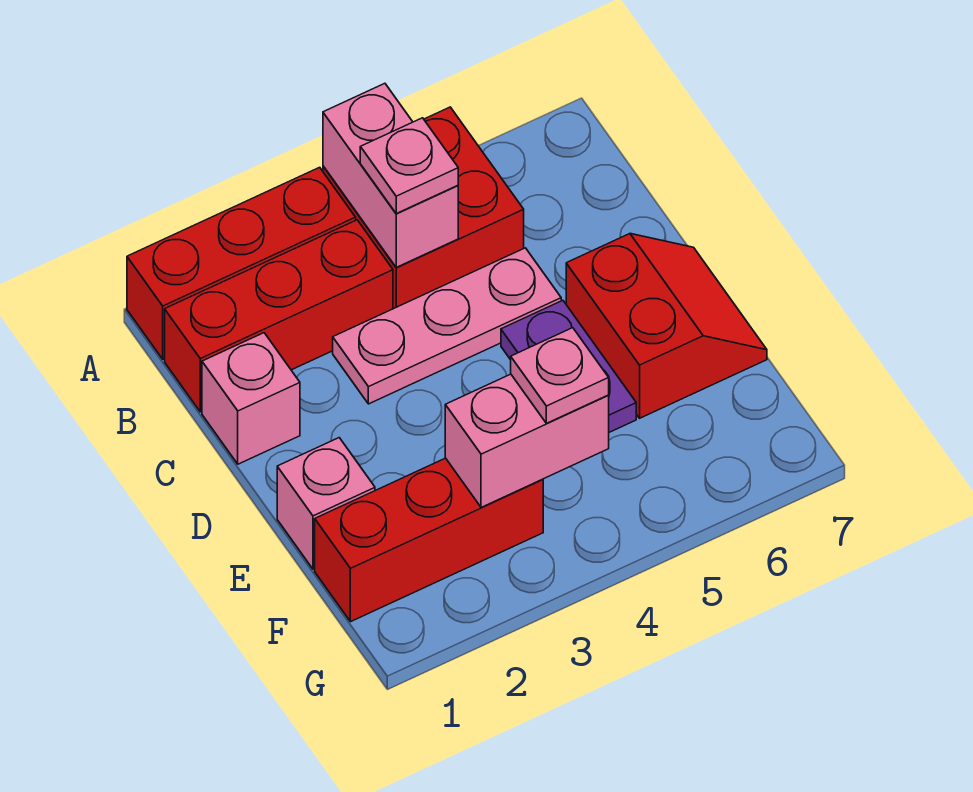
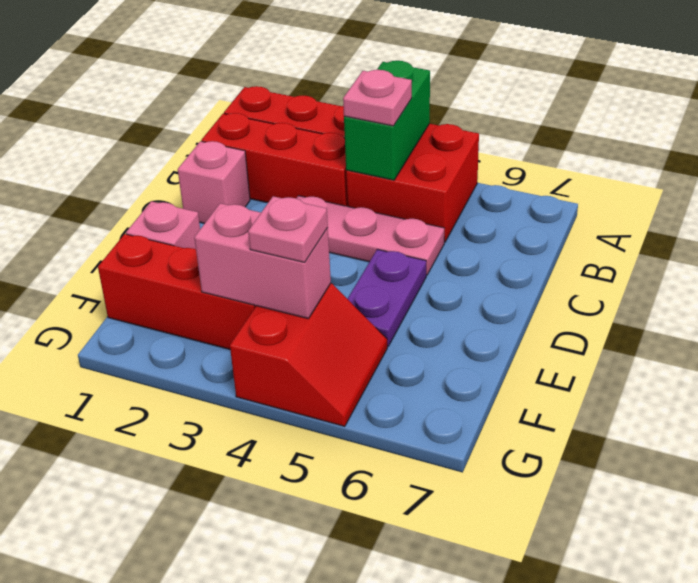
pink 1x2 brick [323,83,458,267] -> green 1x2 brick [344,61,430,180]
red 2x2 slope [566,234,767,418] -> red 2x2 slope moved to [230,283,387,427]

